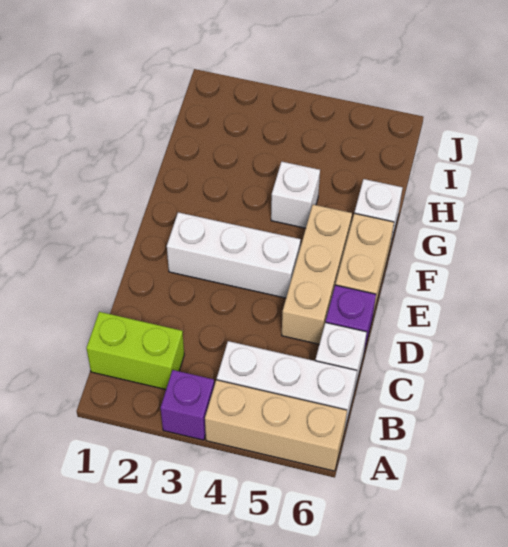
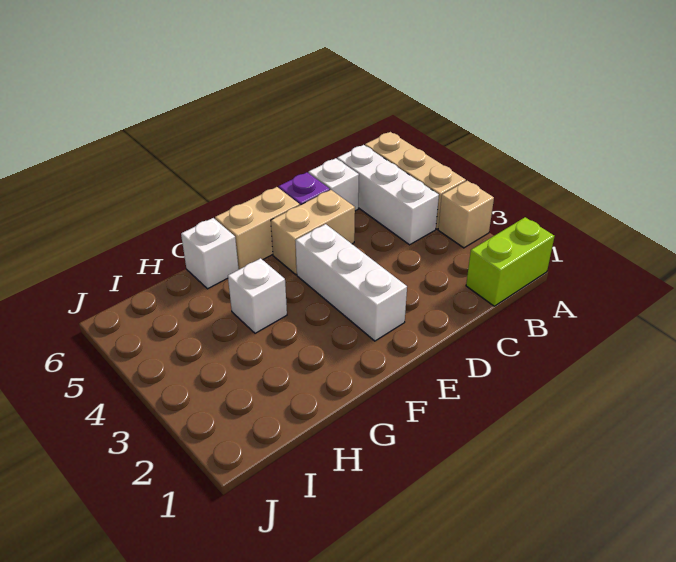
purple 1x1 brick [161,370,214,440] -> tan 1x1 brick [438,181,494,248]
lime 1x2 brick [86,312,184,389] -> lime 1x2 brick turned to [466,217,555,306]
tan 1x3 brick [282,205,352,344] -> tan 1x2 brick [271,190,355,275]

